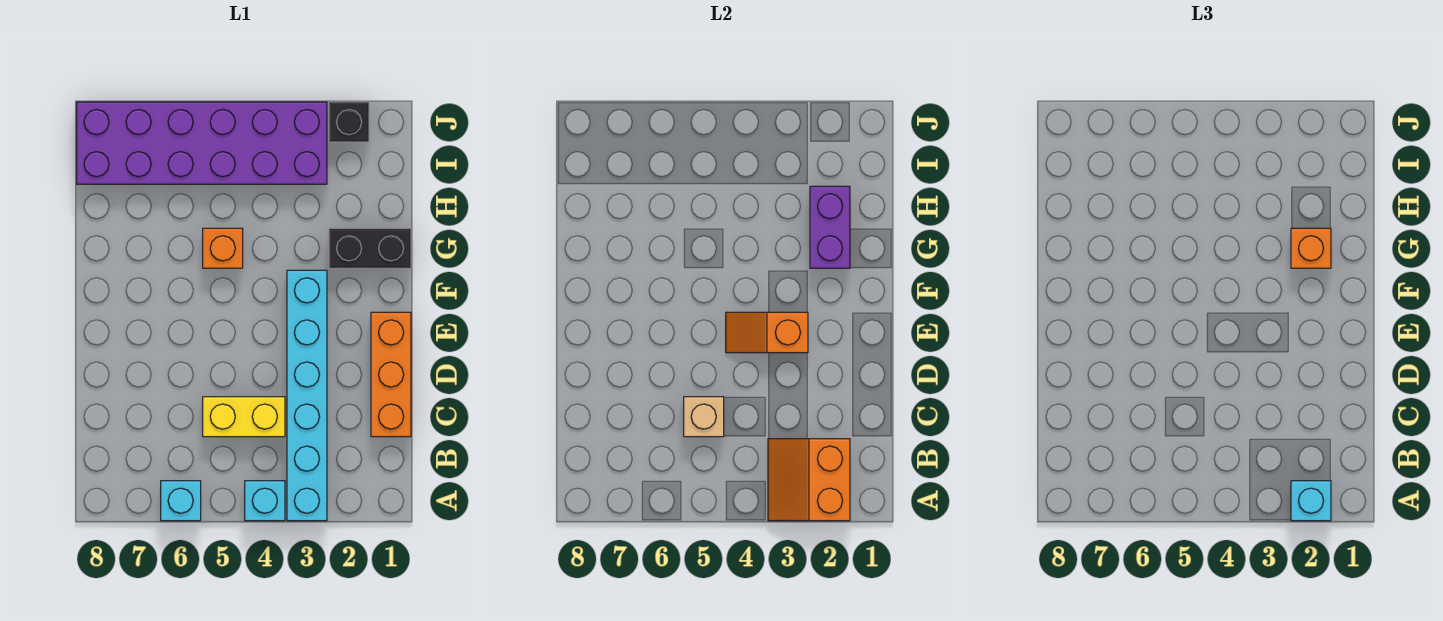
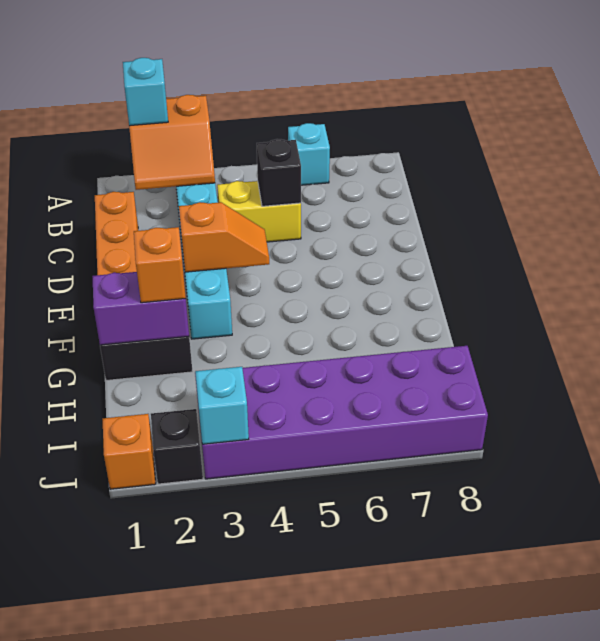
orange 2x2 slope [768,439,850,521] -> orange 2x2 slope turned to [129,95,215,190]
cyan 1x1 brick [245,481,285,521] -> cyan 1x1 brick moved to [195,367,249,444]
tan 1x1 brick [684,397,724,437] -> black 1x1 brick [257,139,301,206]
purple 1x2 brick [810,186,850,268] -> purple 1x2 brick turned to [92,272,189,345]
orange 1x1 brick [203,228,243,268] -> orange 1x1 brick moved to [103,414,156,489]

